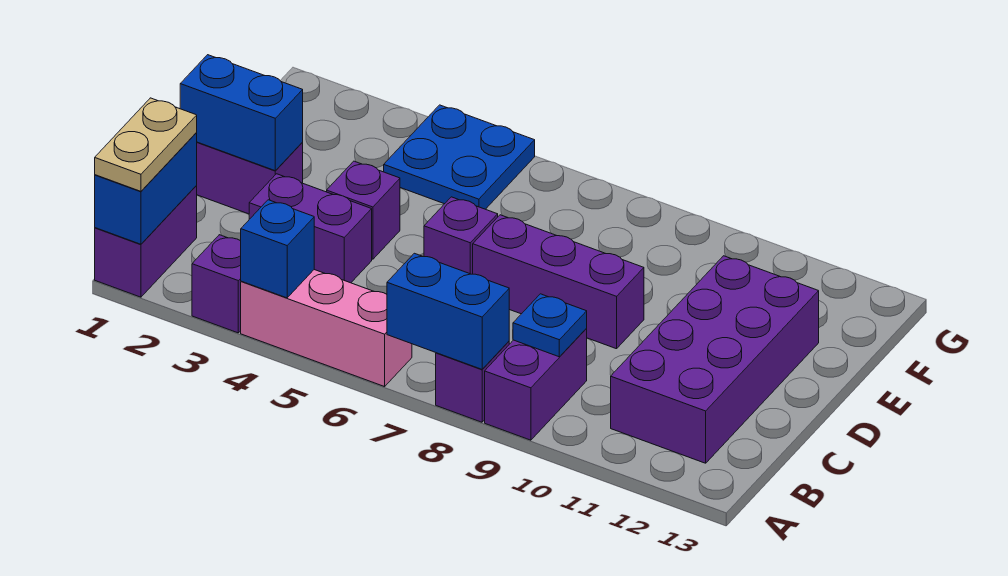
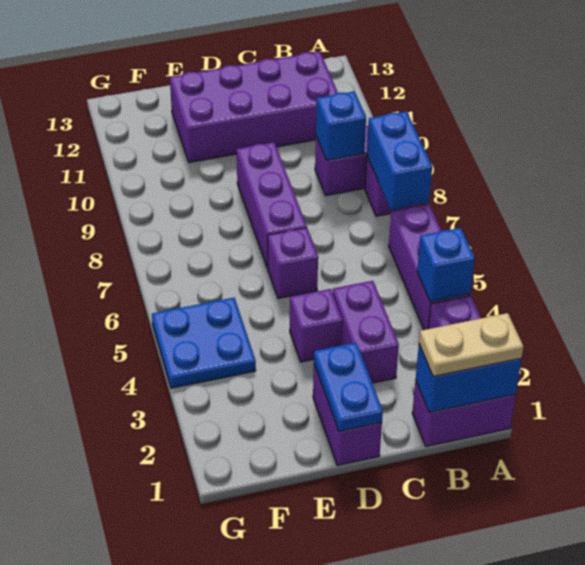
pink 1x3 brick [241,270,412,387] -> purple 1x3 brick [389,205,470,330]
blue 1x1 plate [513,294,587,357] -> blue 1x1 brick [316,91,366,160]
blue 1x2 brick [180,55,303,171] -> blue 1x2 plate [314,343,383,431]

